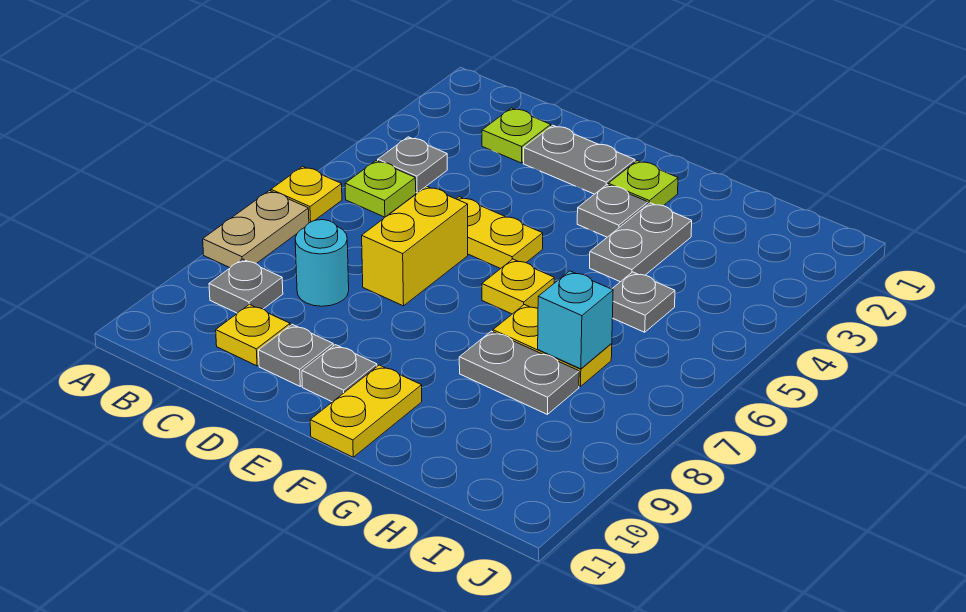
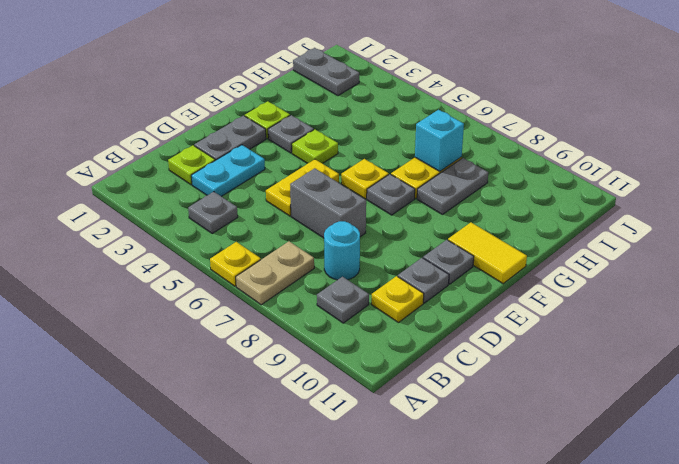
tan 1x2 plate [203,191,309,268] -> tan 1x2 plate turned to [236,241,314,305]
lime 1x1 plate [345,161,416,217] -> lime 1x1 plate moved to [292,129,338,163]
none -> cyan 1x2 plate [191,145,265,196]
yellow 1x2 brick [362,186,468,306] -> grey 1x2 brick [290,168,366,238]
yellow 1x2 plate [310,365,422,457] -> yellow 1x2 tile [448,222,527,284]
grey 1x2 plate [590,203,692,282] -> grey 1x2 plate moved to [293,48,359,96]
grey 1x1 plate [612,272,675,332] -> grey 1x1 plate moved to [367,174,415,215]

